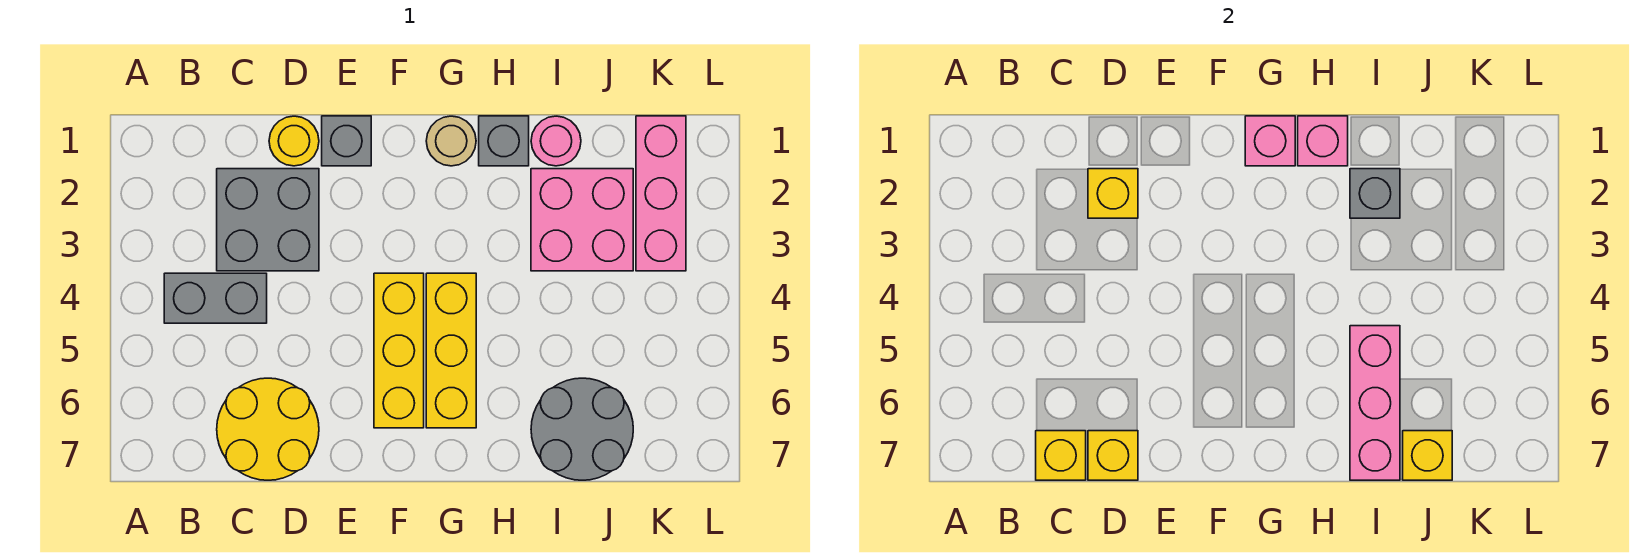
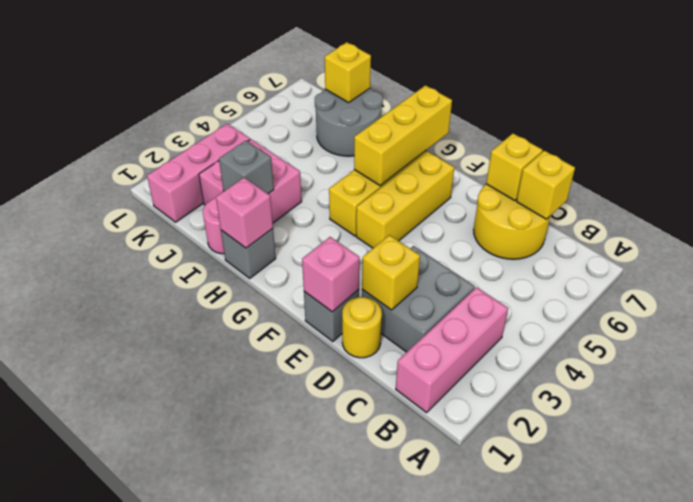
grey 1x2 brick [164,273,267,323] -> none
tan 1x1 round brick [426,116,476,166] -> none
pink 1x1 brick [1245,116,1295,166] -> pink 1x1 brick moved to [302,237,360,312]
none -> yellow 1x3 brick [354,85,452,186]
pink 1x3 brick [1350,326,1400,480] -> pink 1x3 brick moved to [396,287,508,413]

